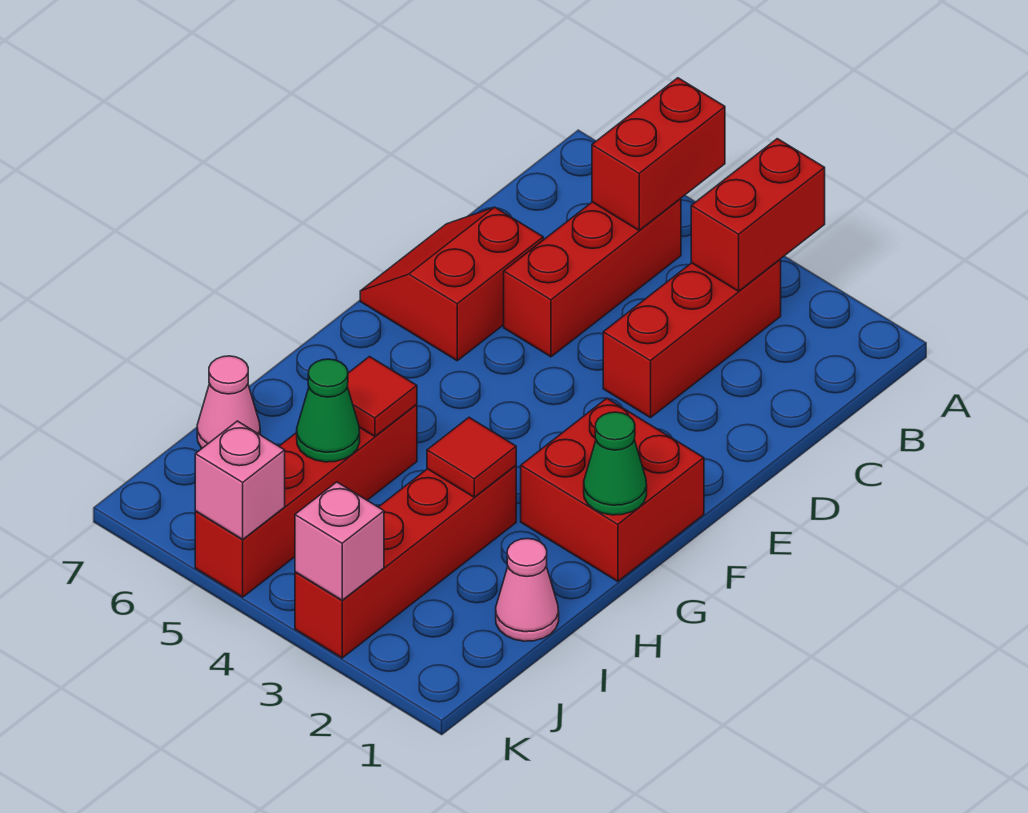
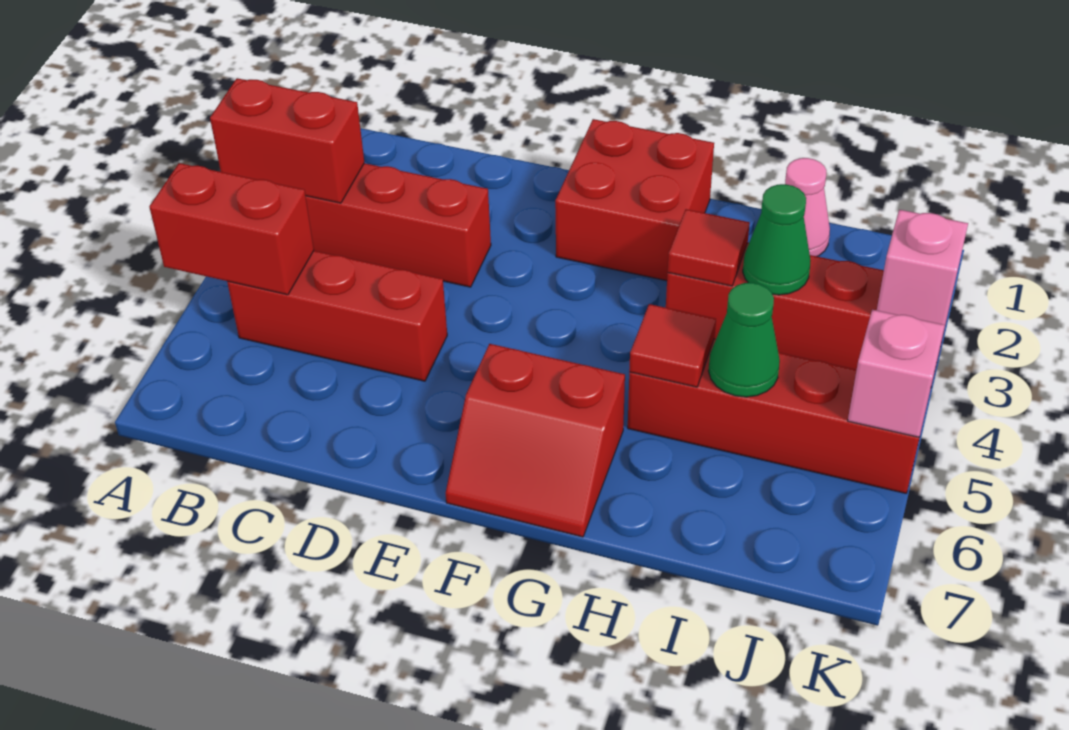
red 2x2 slope [360,207,543,361] -> red 2x2 slope moved to [446,344,625,537]
green 1x1 cone [584,412,647,515] -> green 1x1 cone moved to [743,184,811,295]
pink 1x1 cone [197,356,260,448] -> none

